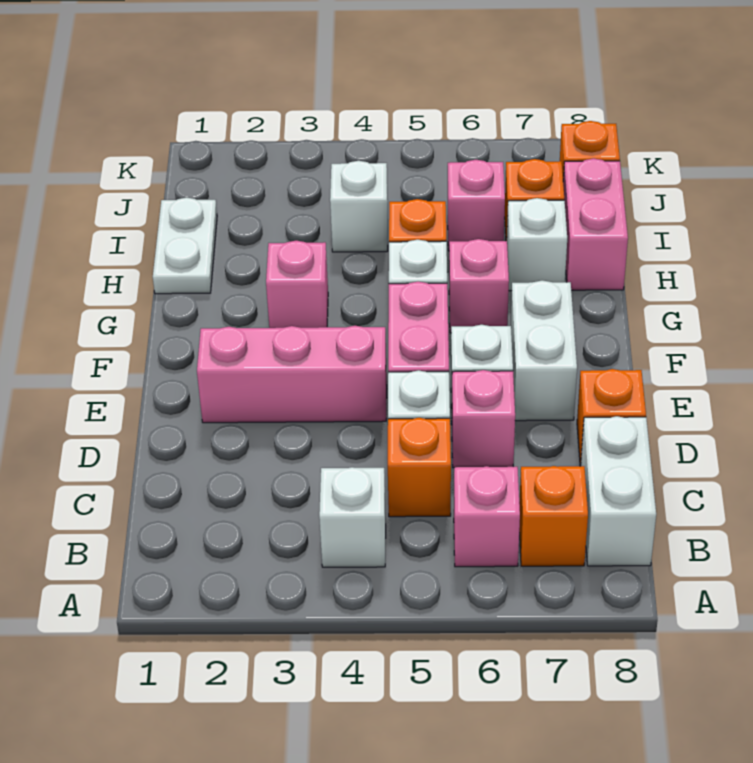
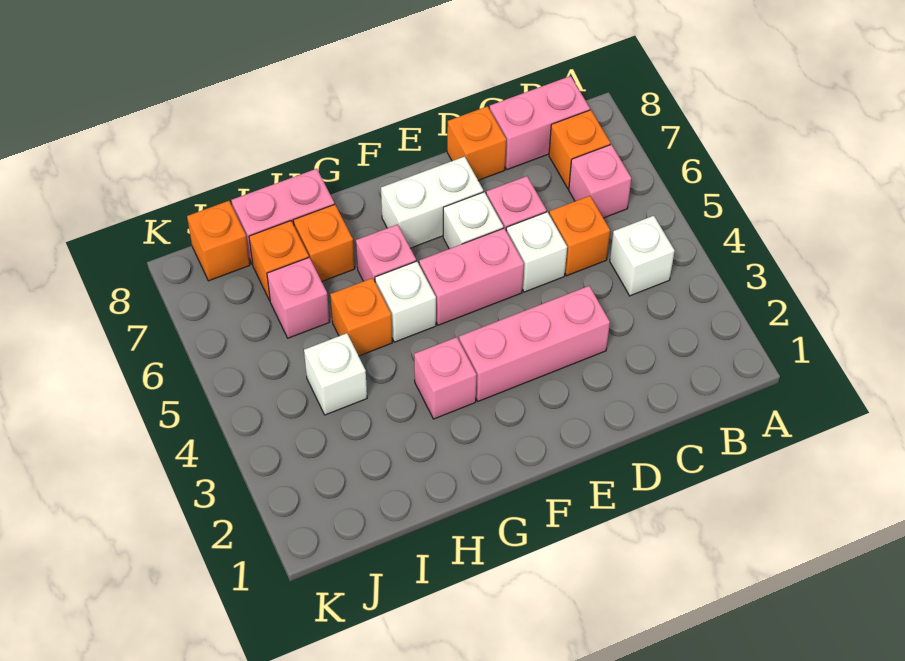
white 1x2 brick [581,416,656,566] -> pink 1x2 brick [490,76,590,170]
pink 1x3 brick [197,326,387,423] -> pink 1x3 brick turned to [459,286,610,401]
white 1x2 plate [153,197,217,294] -> none
white 1x1 brick [507,198,567,291] -> orange 1x1 brick [293,204,355,281]

